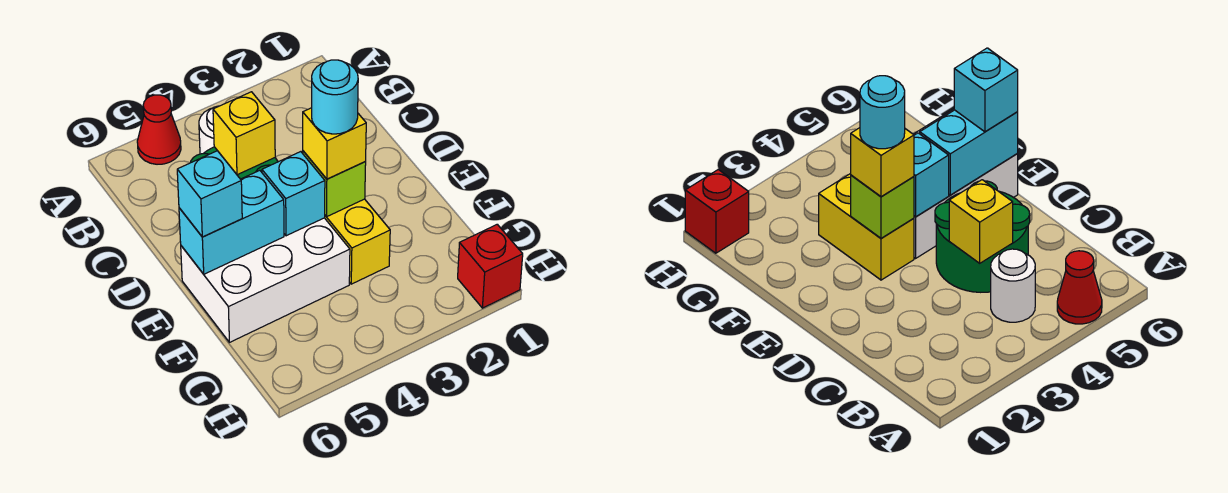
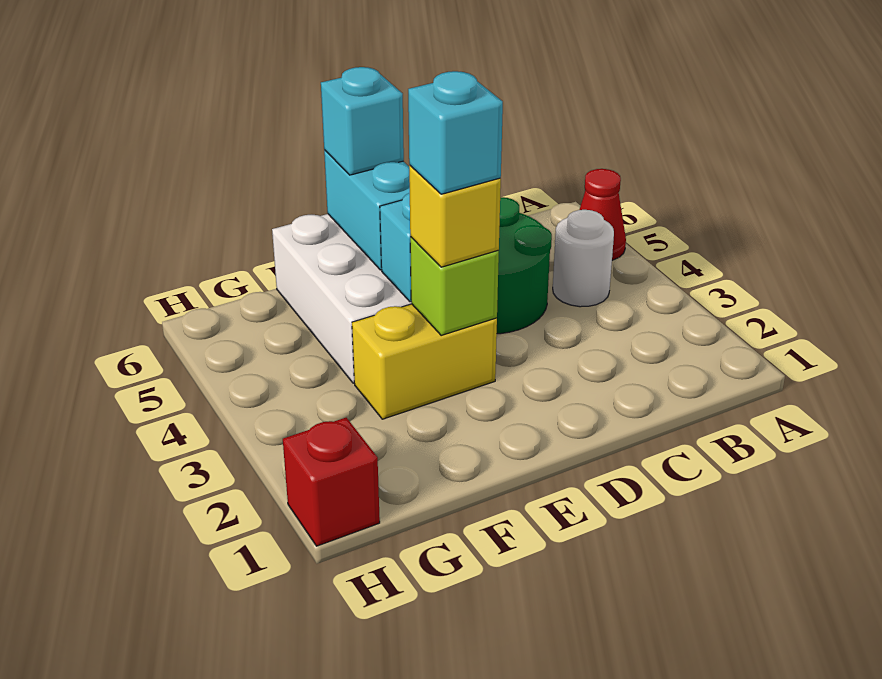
yellow 1x1 brick [213,92,275,175] -> none
cyan 1x1 round brick [312,60,358,134] -> cyan 1x1 brick [408,71,503,194]

